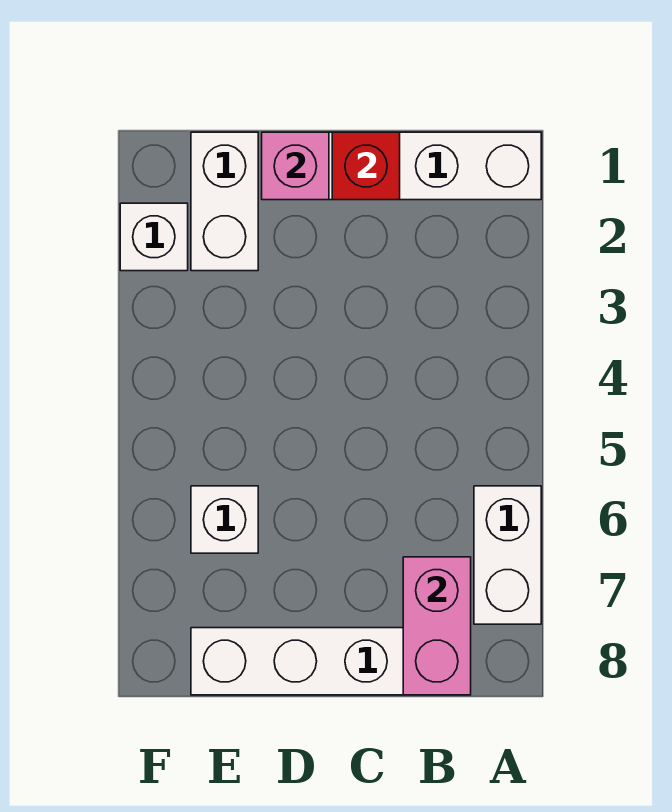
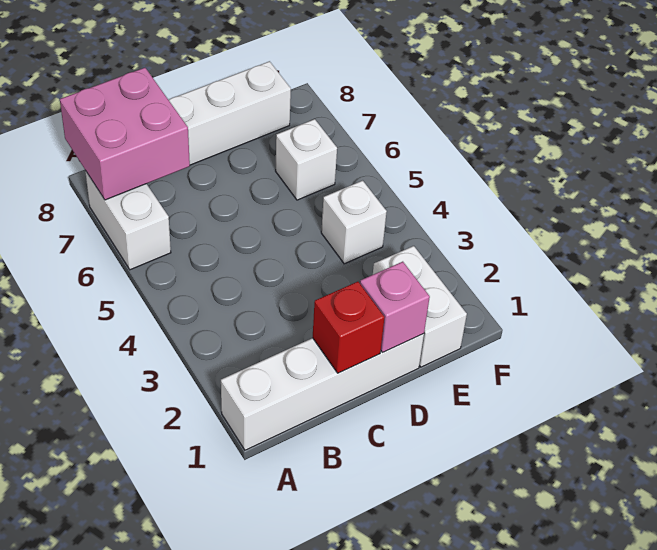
pink 1x2 brick [403,557,471,695] -> pink 2x2 brick [60,68,190,200]
white 1x1 brick [120,203,188,271] -> white 1x1 brick moved to [321,180,387,264]

